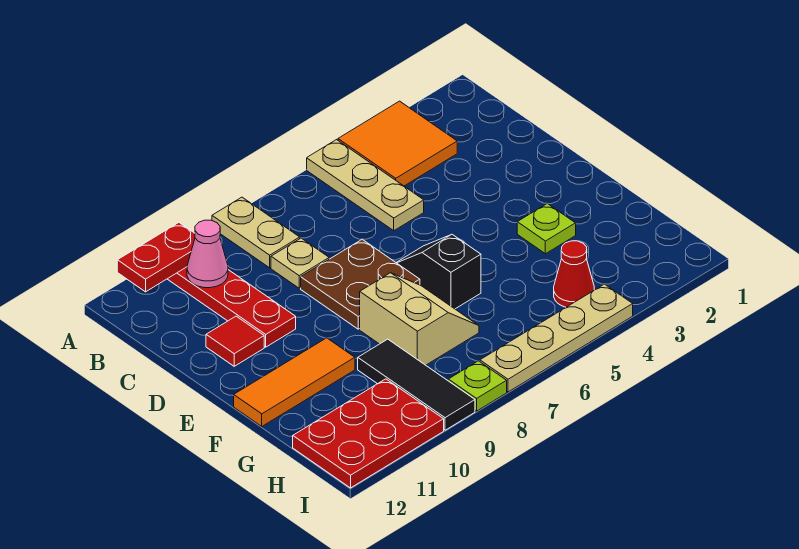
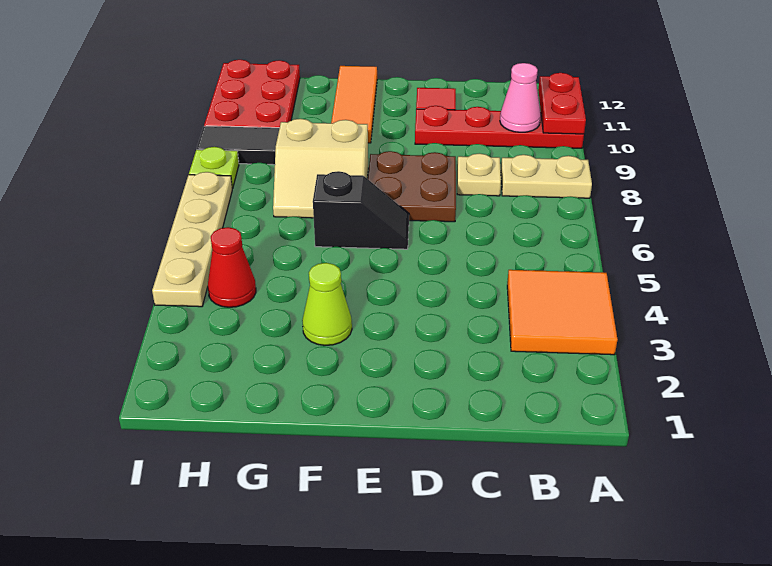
tan 1x3 plate [307,140,424,231] -> none
lime 1x1 plate [517,204,576,254] -> lime 1x1 cone [302,263,352,345]

